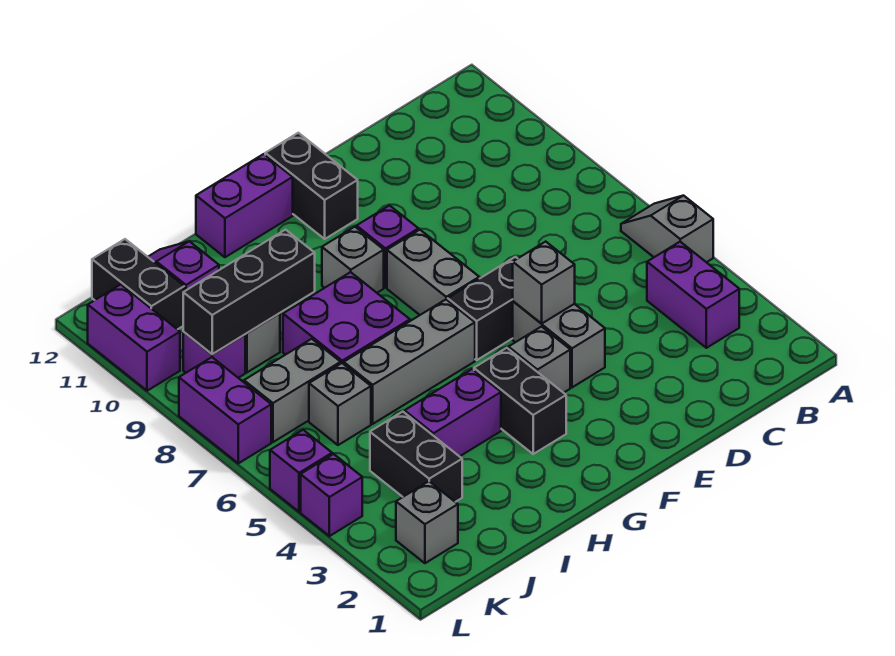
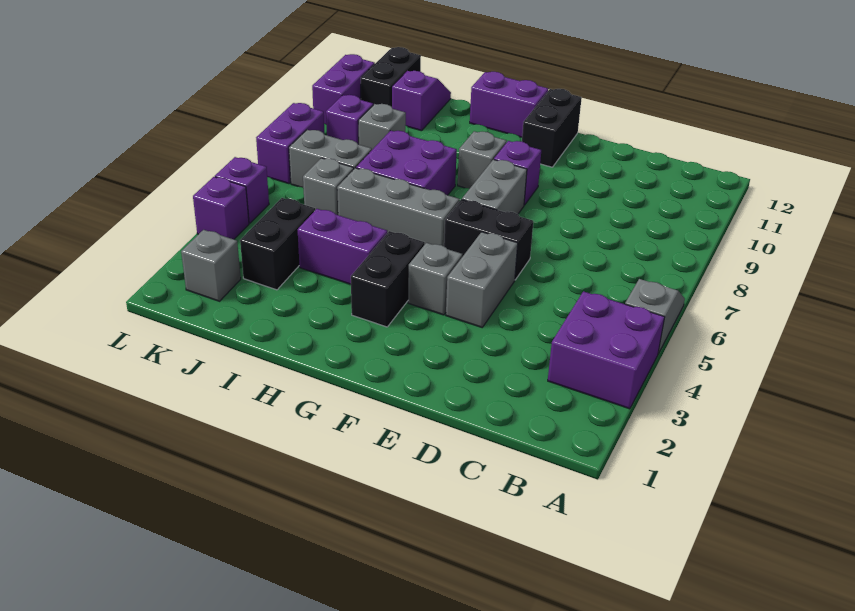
purple 1x2 brick [647,242,739,348] -> purple 2x2 brick [548,291,664,409]
grey 1x1 brick [513,242,575,324] -> none
black 1x3 brick [183,230,315,354] -> none

